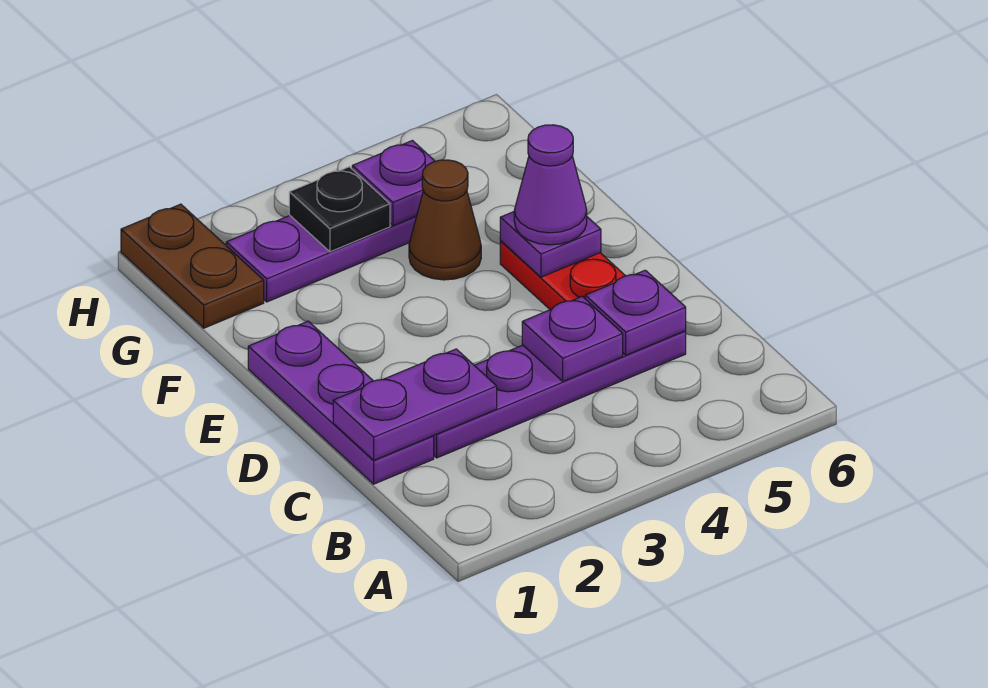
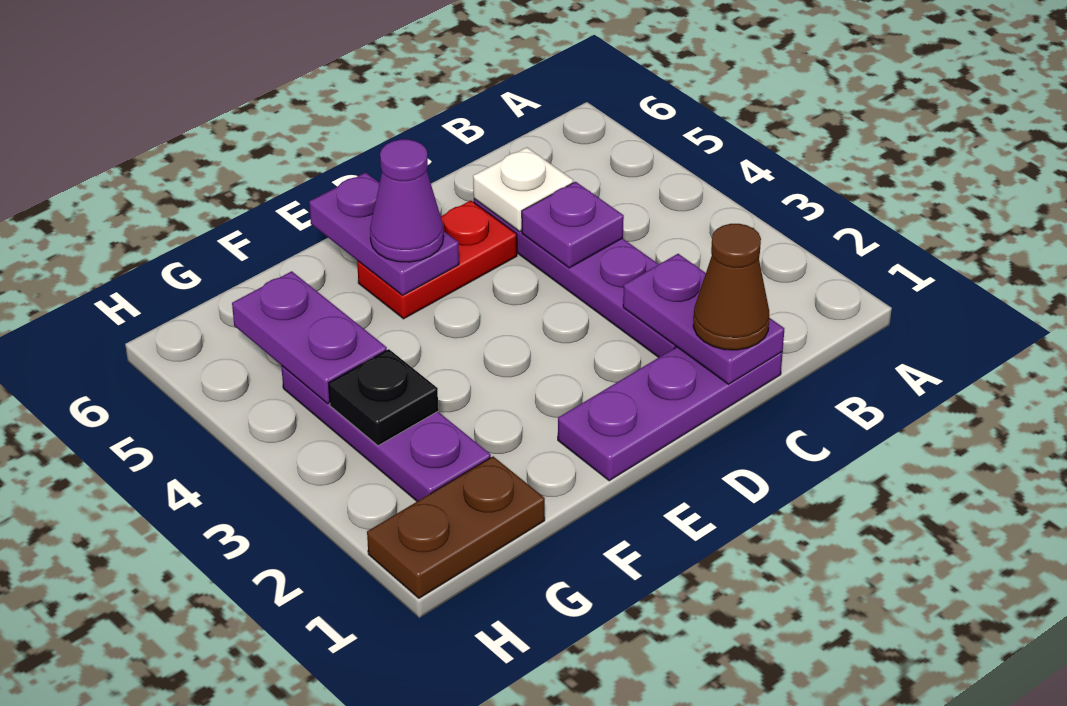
purple 1x1 plate [585,270,686,355] -> white 1x1 plate [473,147,573,231]
purple 1x1 plate [500,212,601,277] -> purple 1x2 plate [309,173,459,295]
brown 1x1 cone [409,160,481,280] -> brown 1x1 cone moved to [693,224,769,350]
purple 1x1 plate [352,141,435,225] -> purple 1x2 plate [232,271,387,404]

